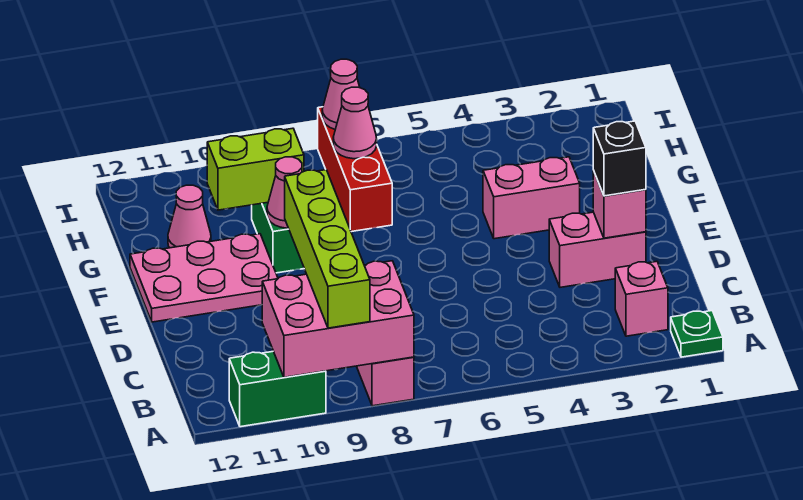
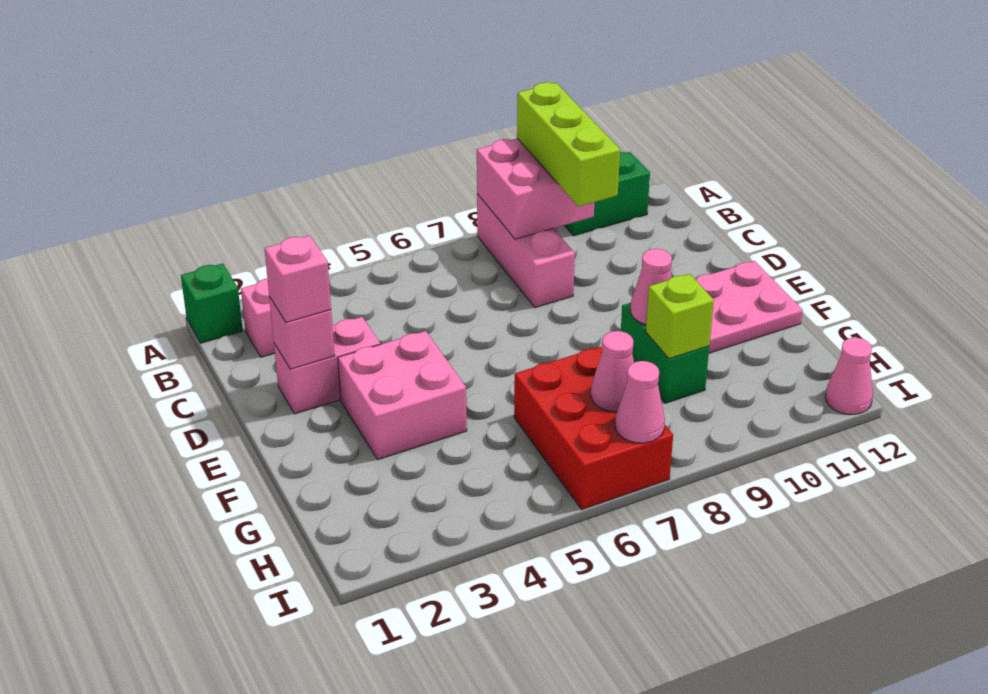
green 1x1 plate [671,311,723,357] -> green 1x1 brick [181,263,243,343]
pink 2x3 brick [262,261,414,377] -> pink 2x2 brick [477,138,594,239]
lime 1x4 brick [285,170,370,328] -> lime 1x3 brick [517,82,620,207]
black 1x1 brick [593,121,646,196] -> pink 1x1 brick [264,236,331,322]
pink 1x2 brick [483,157,580,239] -> pink 2x2 brick [338,331,467,460]
red 1x3 brick [318,107,392,232] -> red 2x3 brick [514,347,673,509]
lime 1x2 brick [207,128,304,210] -> lime 1x1 brick [646,274,714,359]
pink 1x1 cone [168,185,211,248] -> pink 1x1 cone moved to [825,338,873,414]

